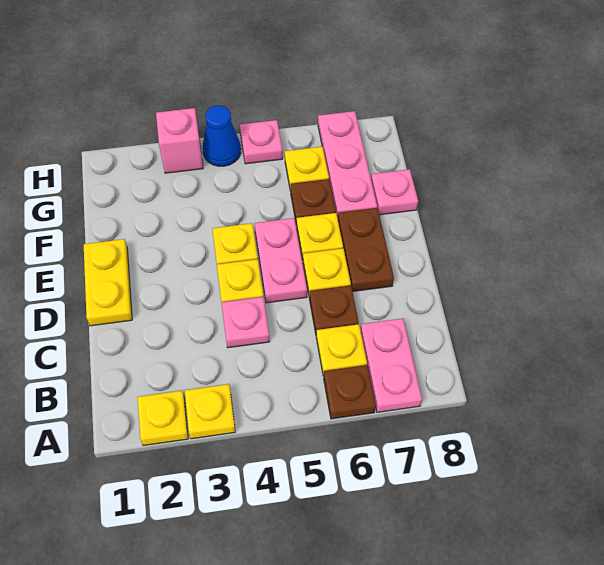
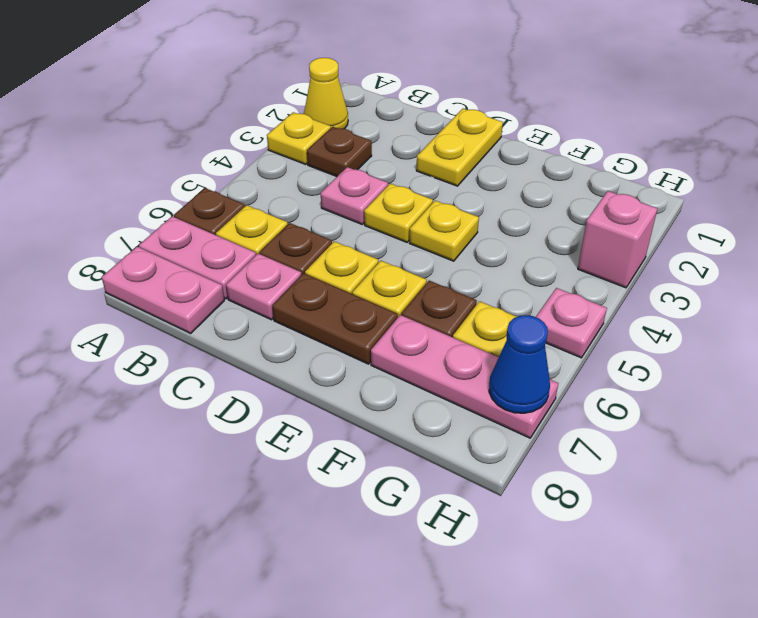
yellow 1x1 plate [138,391,188,445] -> yellow 1x1 cone [304,58,348,129]
none -> brown 1x1 plate [307,127,372,176]
yellow 1x2 plate [84,239,132,326] -> yellow 1x2 plate turned to [417,109,503,186]
pink 1x2 plate [255,218,307,303] -> pink 1x2 plate moved to [102,247,224,334]
pink 1x1 plate [371,169,418,215] -> pink 1x1 plate moved to [226,254,301,320]
blue 1x1 cone [203,105,241,166] -> blue 1x1 cone moved to [489,315,550,413]

